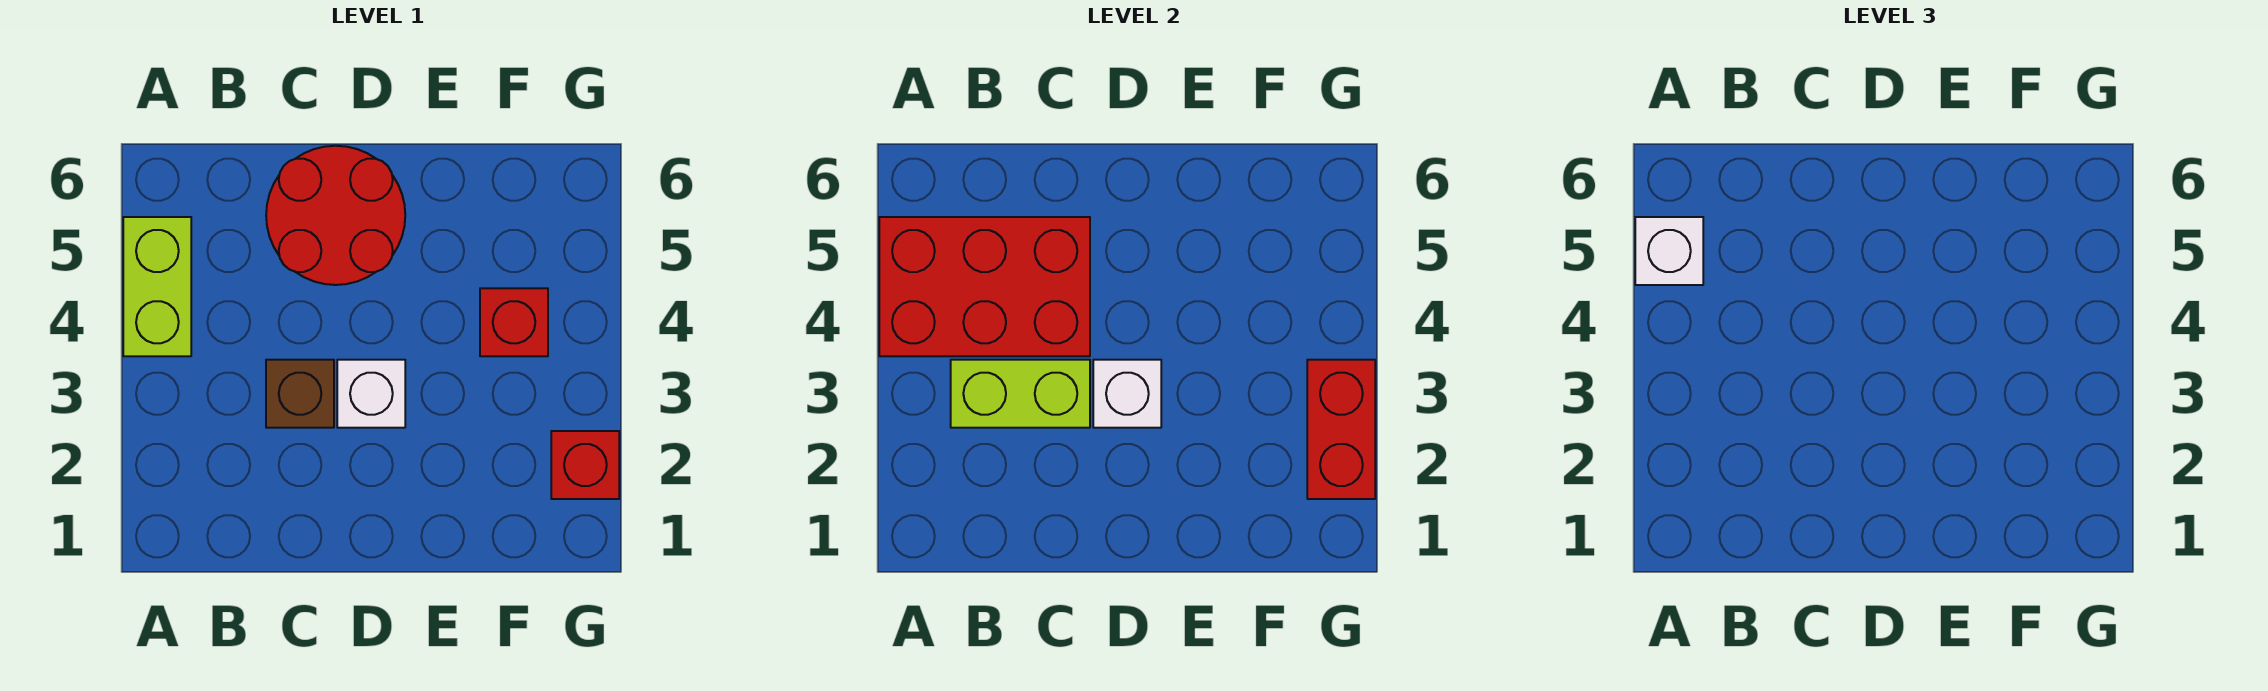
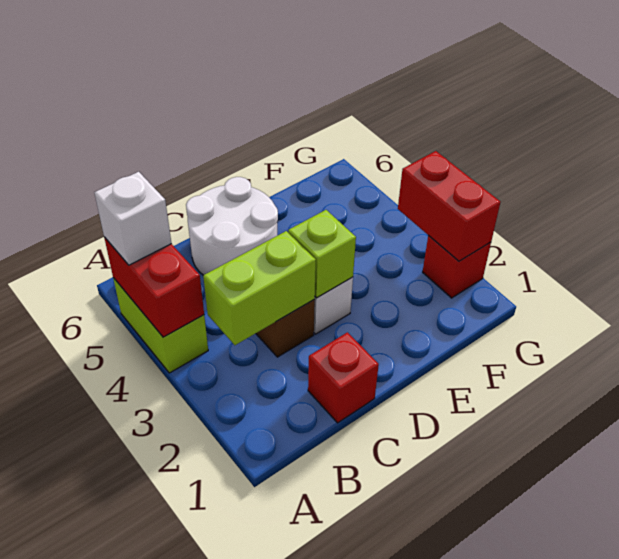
red 2x3 brick [879,217,1090,356] -> red 1x2 brick [104,237,204,337]
red 2x2 round brick [266,146,405,285] -> white 2x2 round brick [186,177,278,275]
white 1x1 brick [1093,360,1161,428] -> lime 1x1 brick [288,210,356,298]
red 1x1 brick [480,288,548,356] -> red 1x1 brick moved to [308,332,379,423]

